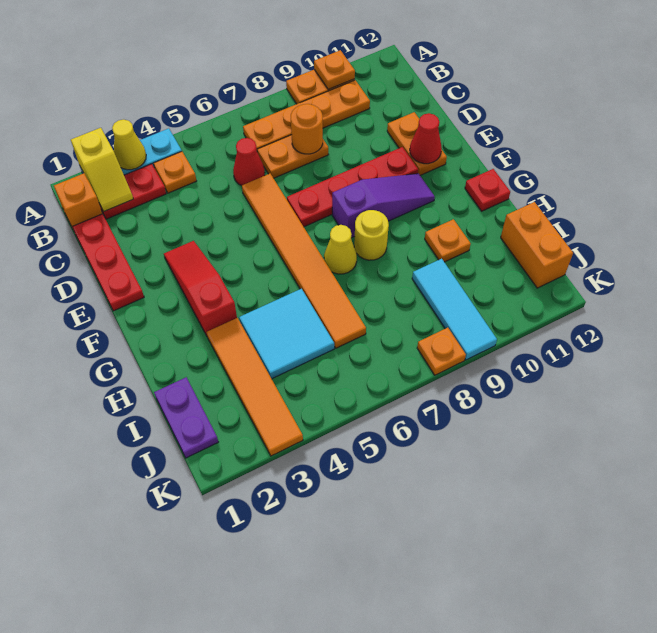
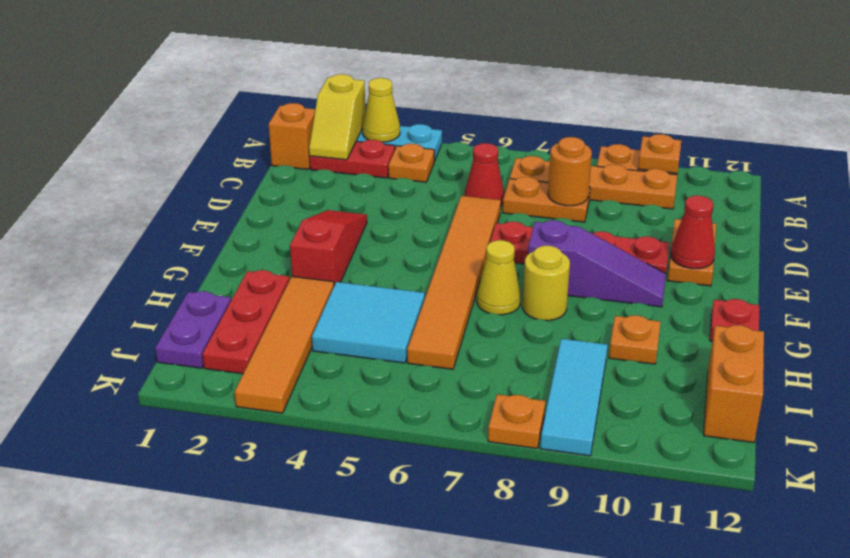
red 1x3 plate [72,214,144,311] -> red 1x3 plate moved to [203,270,289,374]

